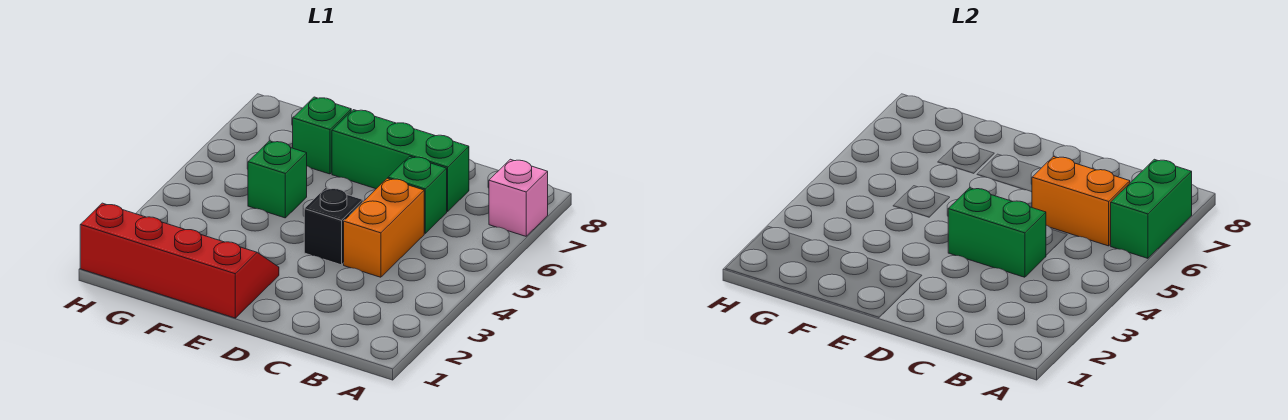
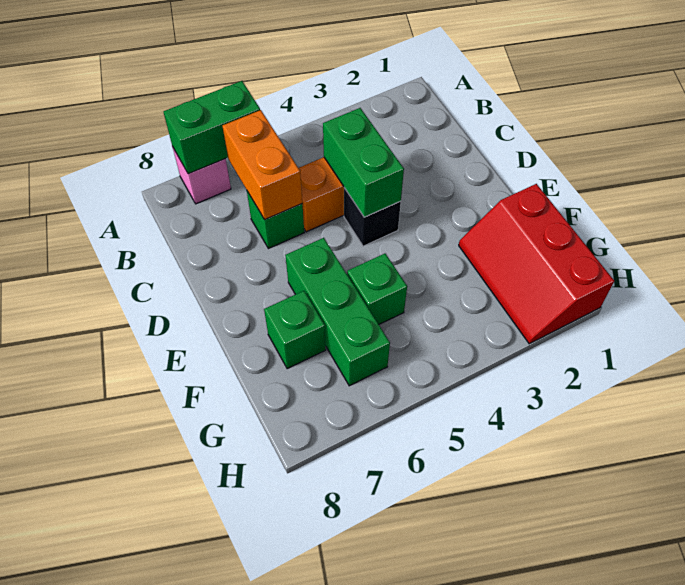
green 1x3 brick [332,110,469,211] -> green 1x3 brick moved to [285,238,390,386]
red 2x4 slope [80,203,279,318] -> red 2x3 slope [459,184,614,344]

